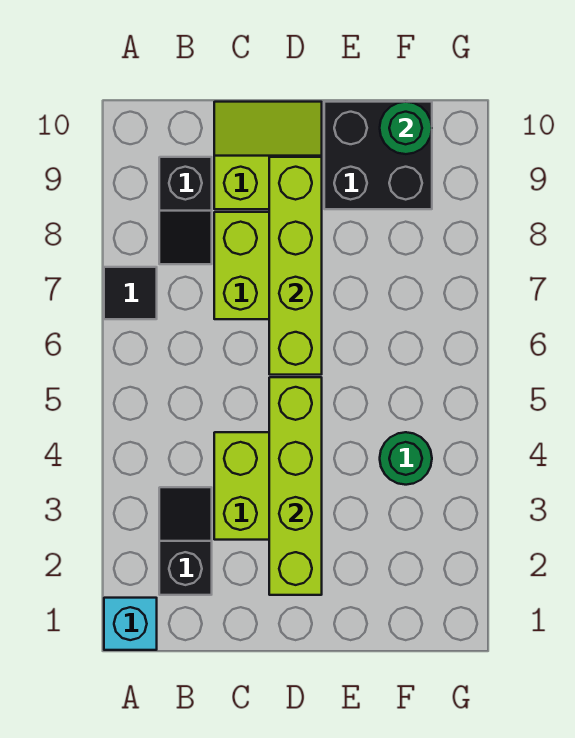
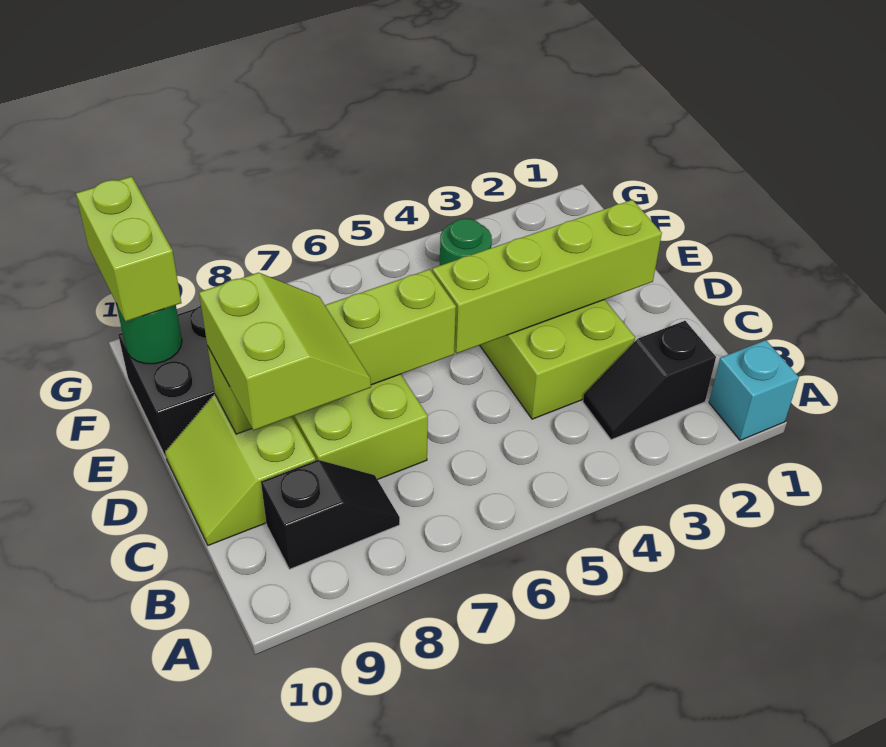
black 1x1 tile [104,267,157,319] -> none
none -> lime 2x2 slope [199,273,371,430]
none -> lime 1x2 brick [76,176,181,322]

